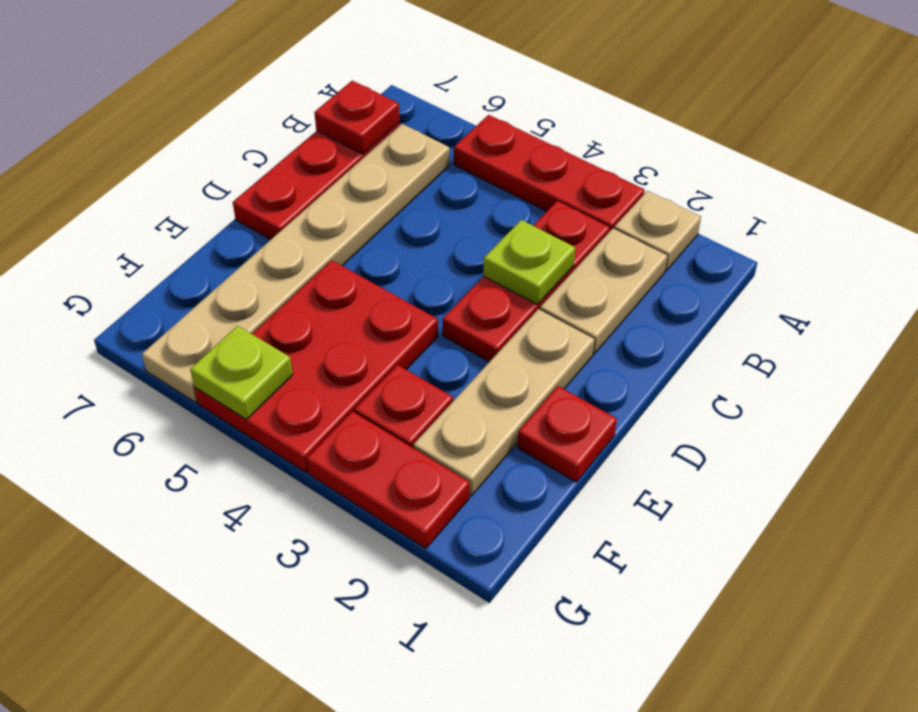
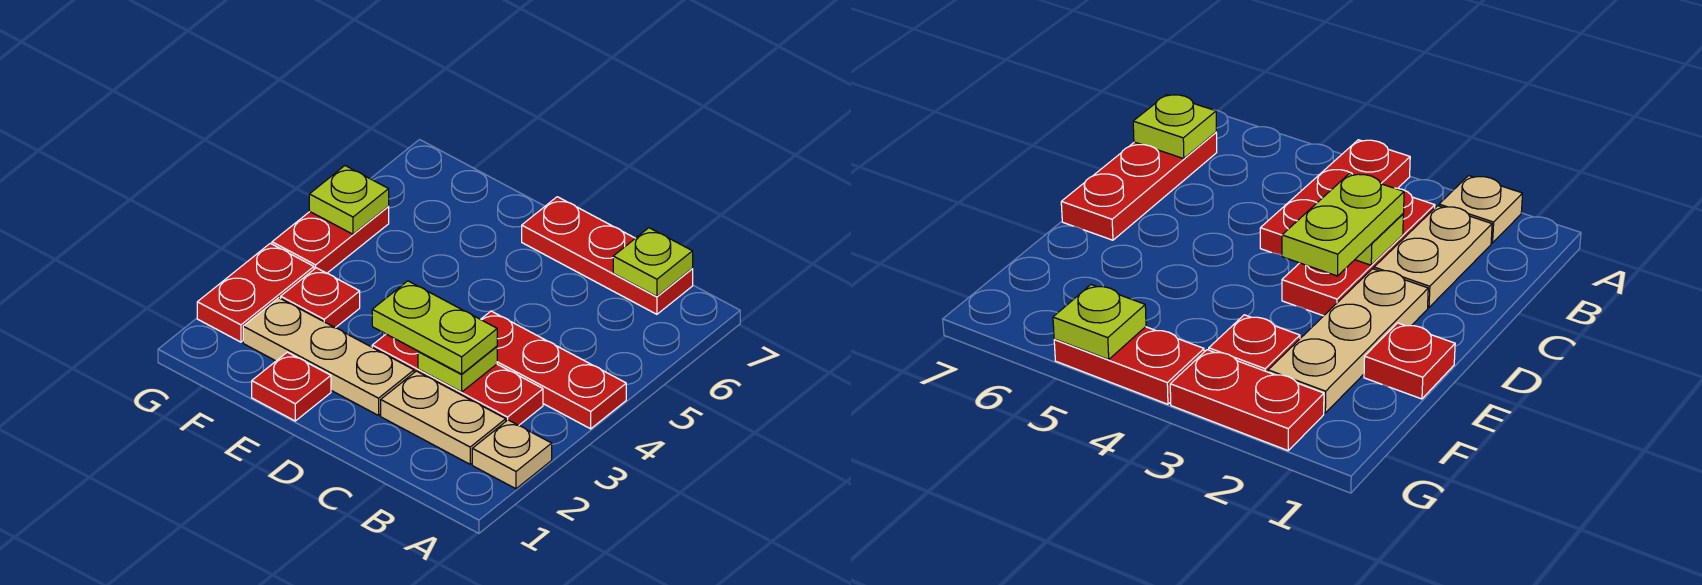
red 1x3 plate [454,115,645,231] -> red 1x3 plate turned to [481,311,626,429]
tan 1x6 plate [142,124,450,403] -> none
red 1x1 plate [314,81,400,154] -> lime 1x1 plate [613,228,693,296]
none -> lime 1x2 plate [372,281,497,374]
red 2x3 plate [195,260,438,472] -> red 1x2 plate [272,207,389,273]

